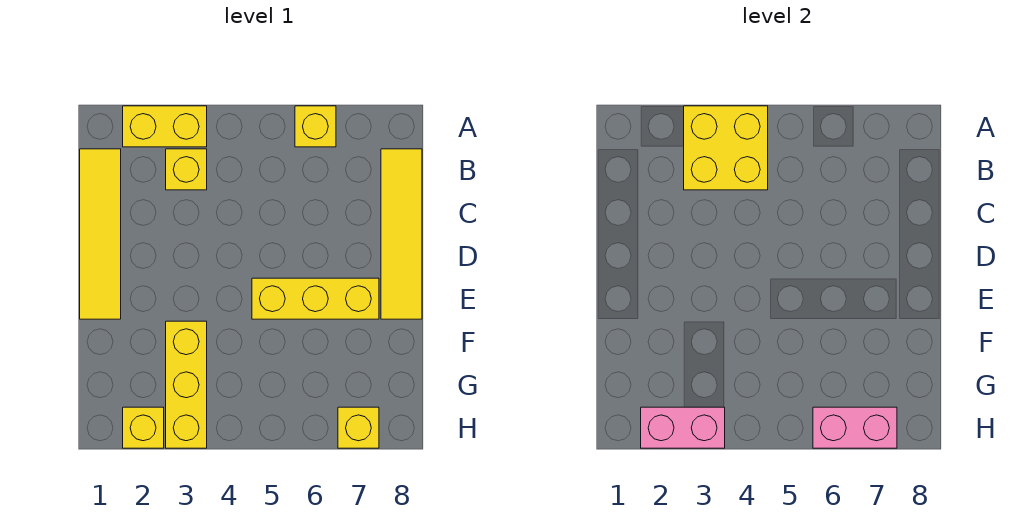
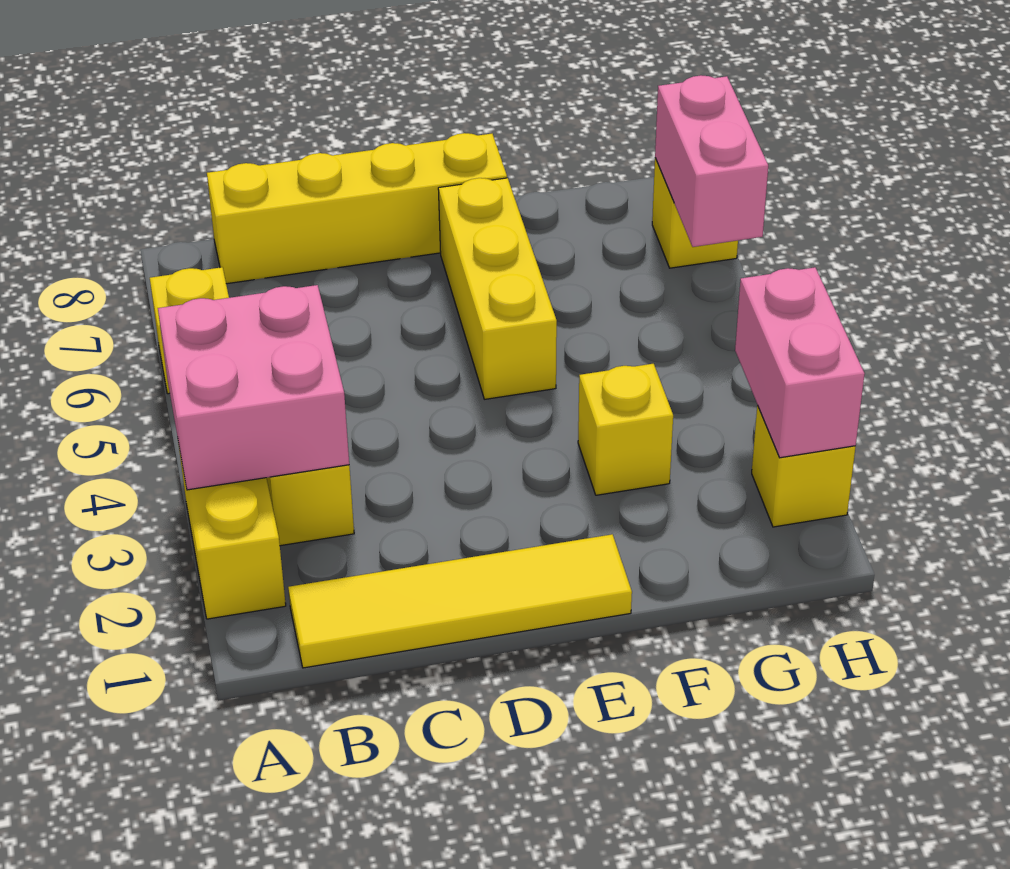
yellow 2x2 brick [684,106,768,190] -> pink 2x2 brick [158,285,349,490]
yellow 1x4 tile [381,149,422,319] -> yellow 1x4 brick [207,133,507,284]
yellow 1x3 brick [166,321,207,448] -> yellow 1x1 brick [578,364,673,495]

